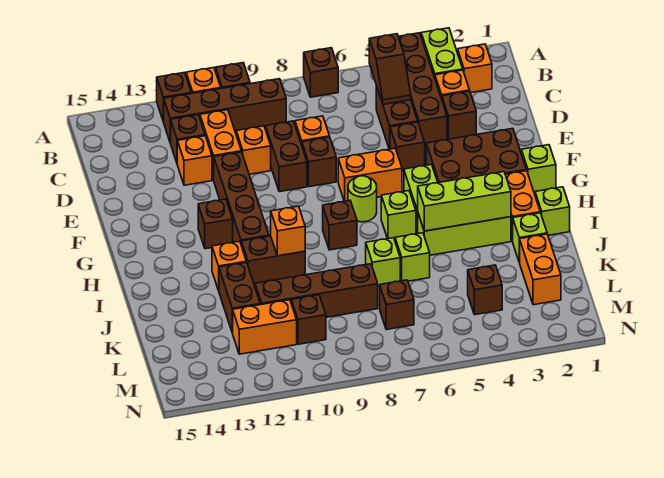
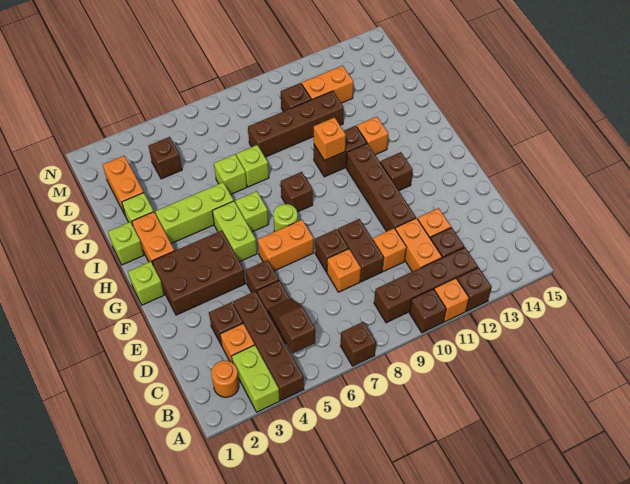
orange 1x1 brick [458,44,492,93] -> orange 1x1 round brick [211,361,239,397]
lime 1x3 brick [417,172,511,231] -> none
brown 1x2 brick [219,262,260,333] -> none
brown 1x1 brick [380,280,414,330] -> none

